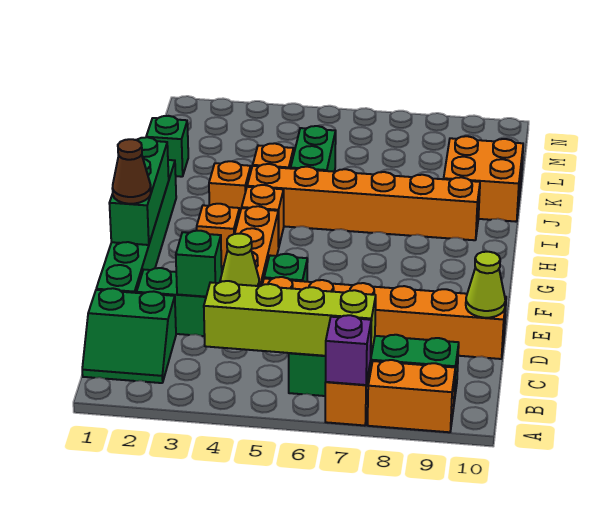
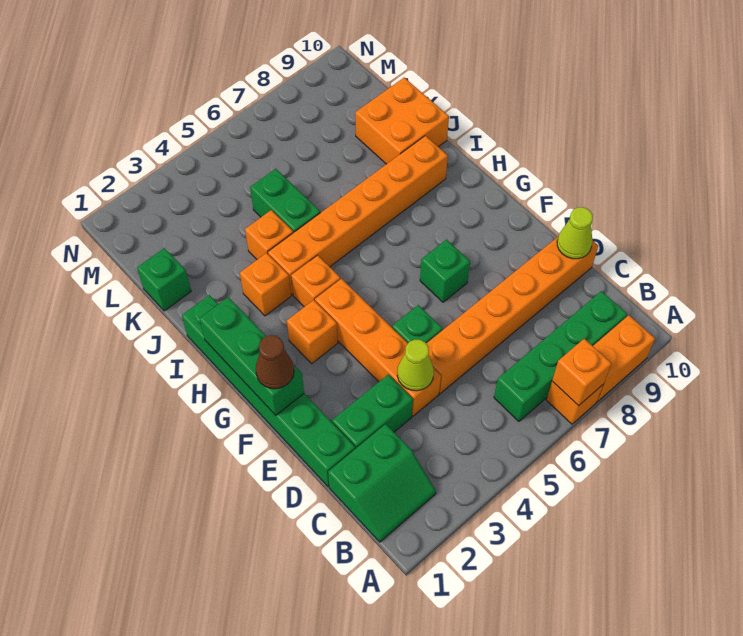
purple 1x1 brick [326,315,371,385] -> orange 1x1 brick [552,339,612,406]
lime 1x4 brick [204,281,376,356] -> none
green 1x1 brick [176,231,222,297] -> green 1x1 brick moved to [420,240,470,302]

